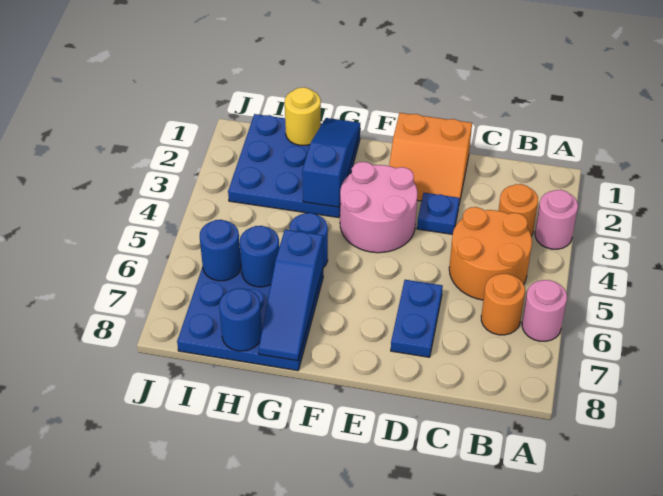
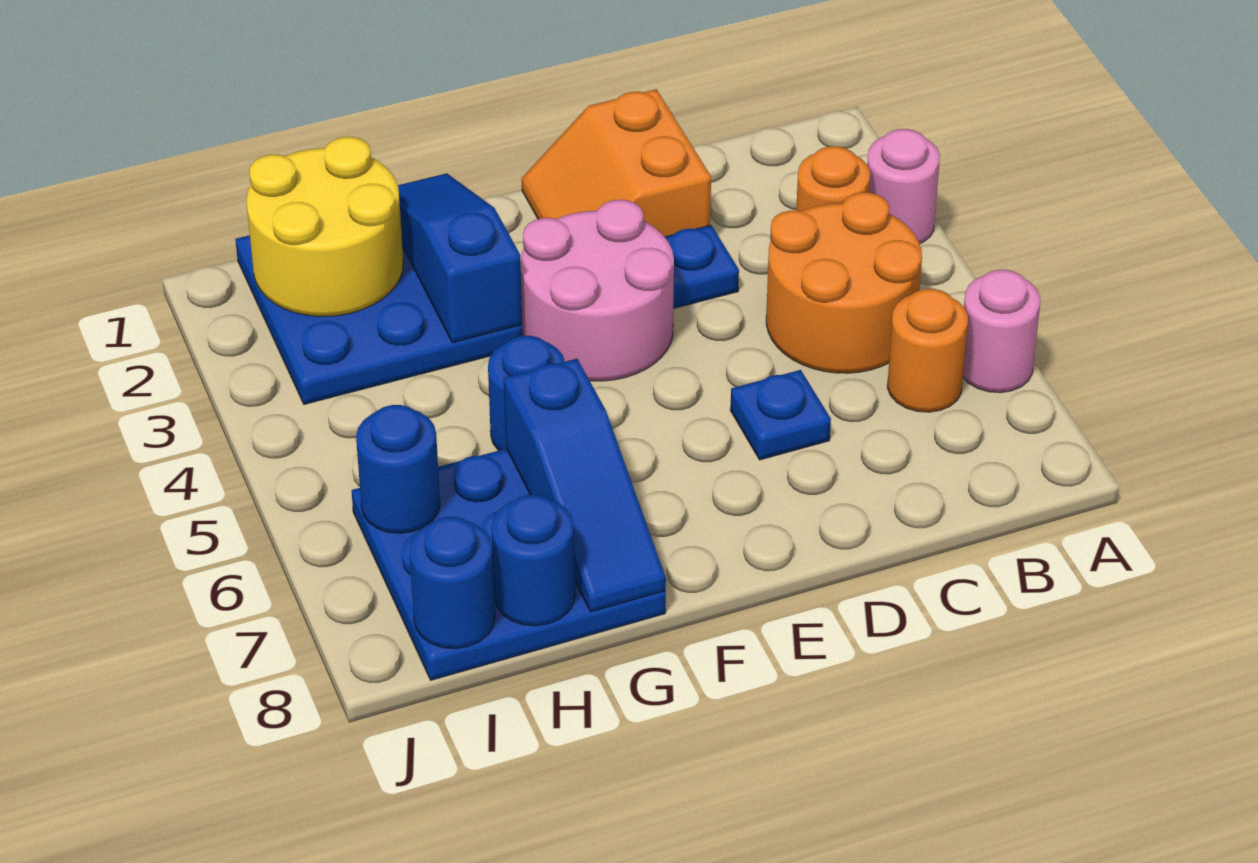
orange 2x2 slope [389,113,472,203] -> orange 2x2 slope turned to [522,89,711,237]
blue 1x2 plate [391,280,443,357] -> blue 1x1 plate [730,370,831,460]
yellow 1x1 round brick [285,87,321,145] -> yellow 2x2 round brick [246,137,403,316]
blue 1x1 round brick [240,226,279,287] -> blue 1x1 round brick moved to [409,517,495,649]

